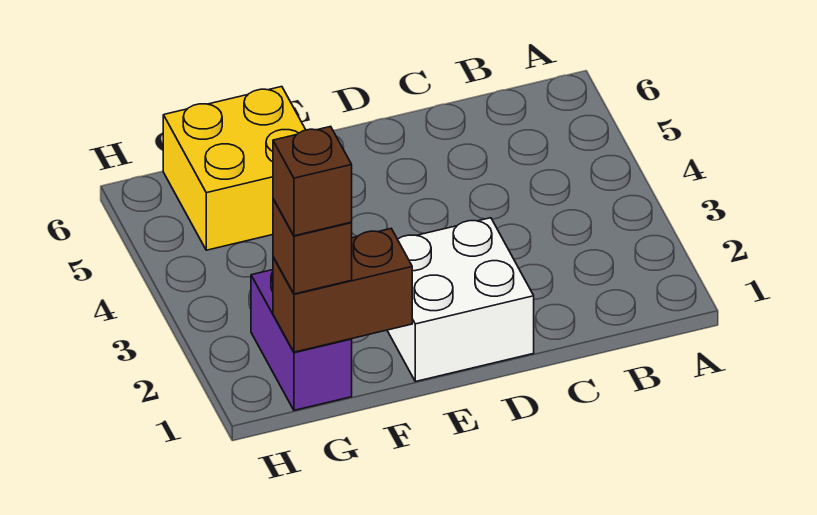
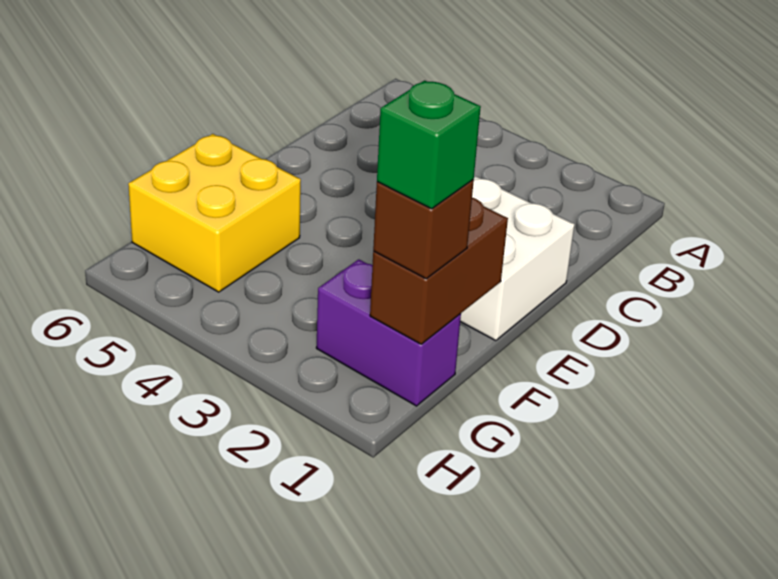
brown 1x1 brick [273,126,352,236] -> green 1x1 brick [377,80,481,209]

